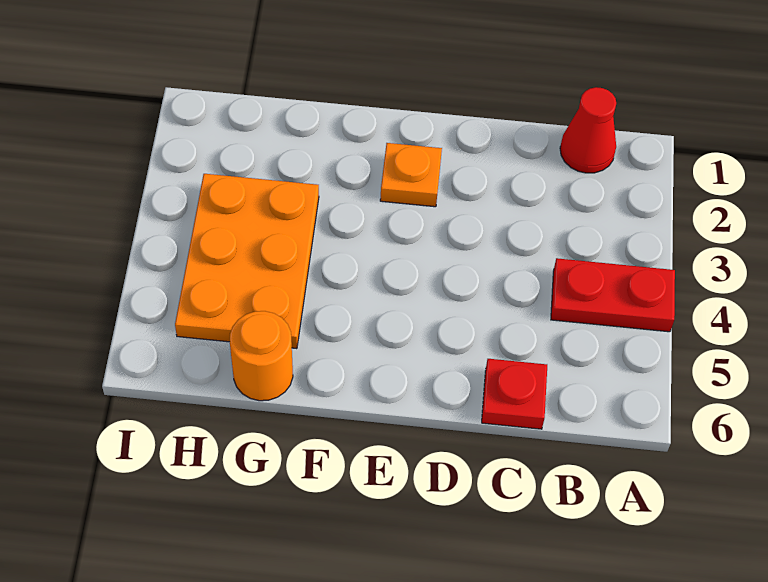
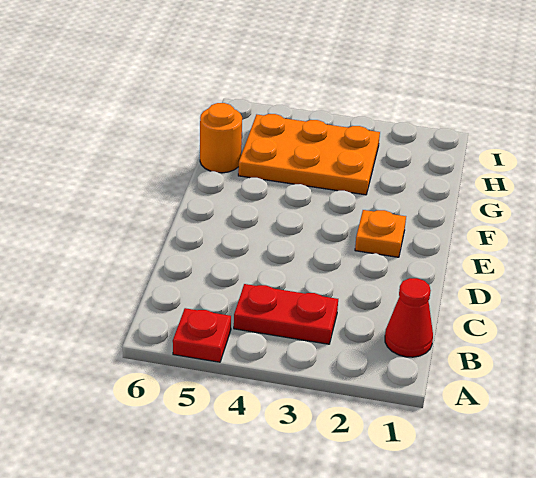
red 1x2 plate [551,258,675,332] -> red 1x2 plate turned to [234,284,338,344]
red 1x1 plate [482,359,547,429] -> red 1x1 plate moved to [173,308,231,362]

